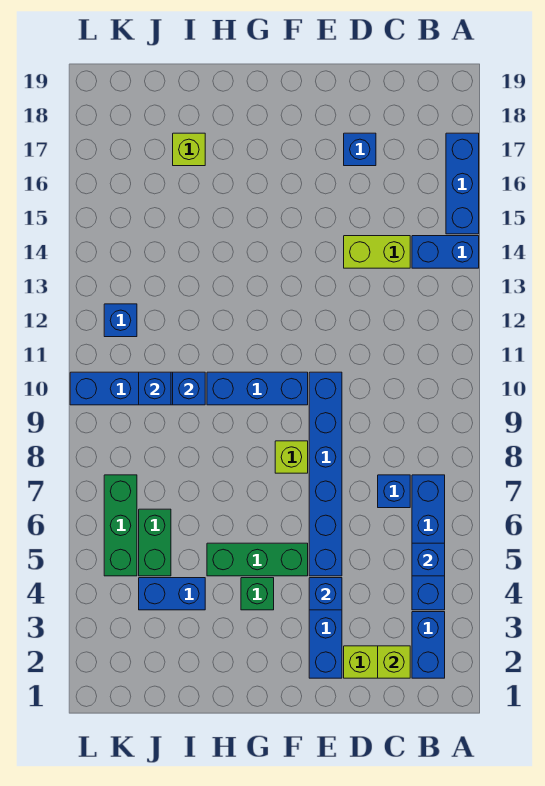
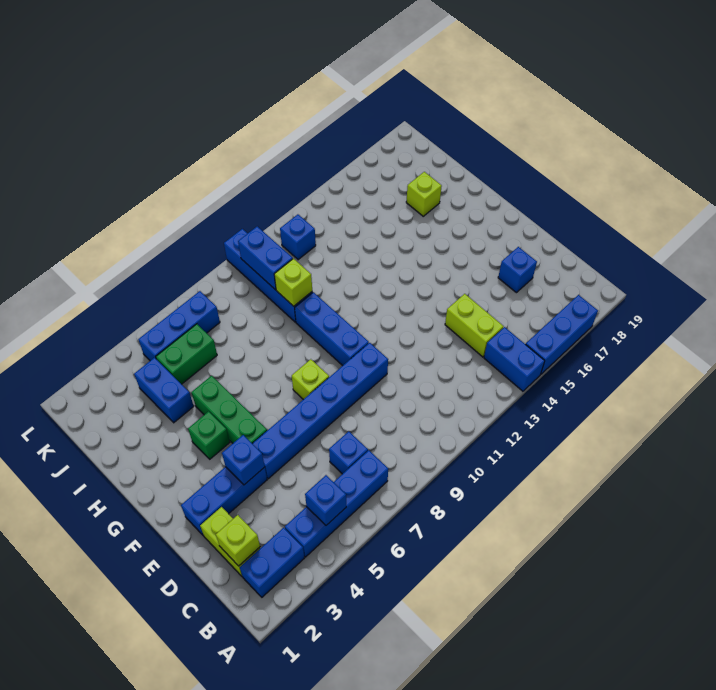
blue 1x1 brick [173,372,205,405] -> lime 1x1 brick [274,259,312,306]
blue 1x1 brick [139,372,171,405] -> blue 1x2 brick [238,226,293,290]
green 1x3 brick [104,475,137,576] -> blue 1x3 brick [138,291,220,361]

